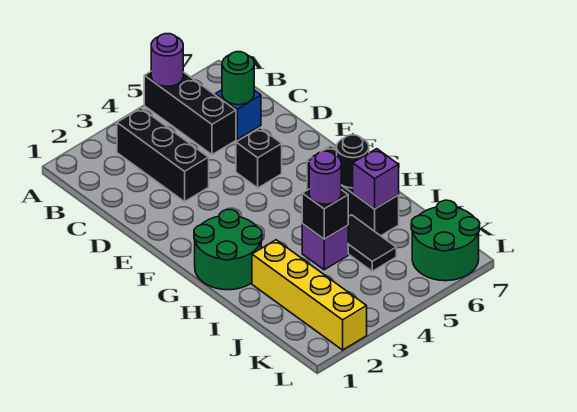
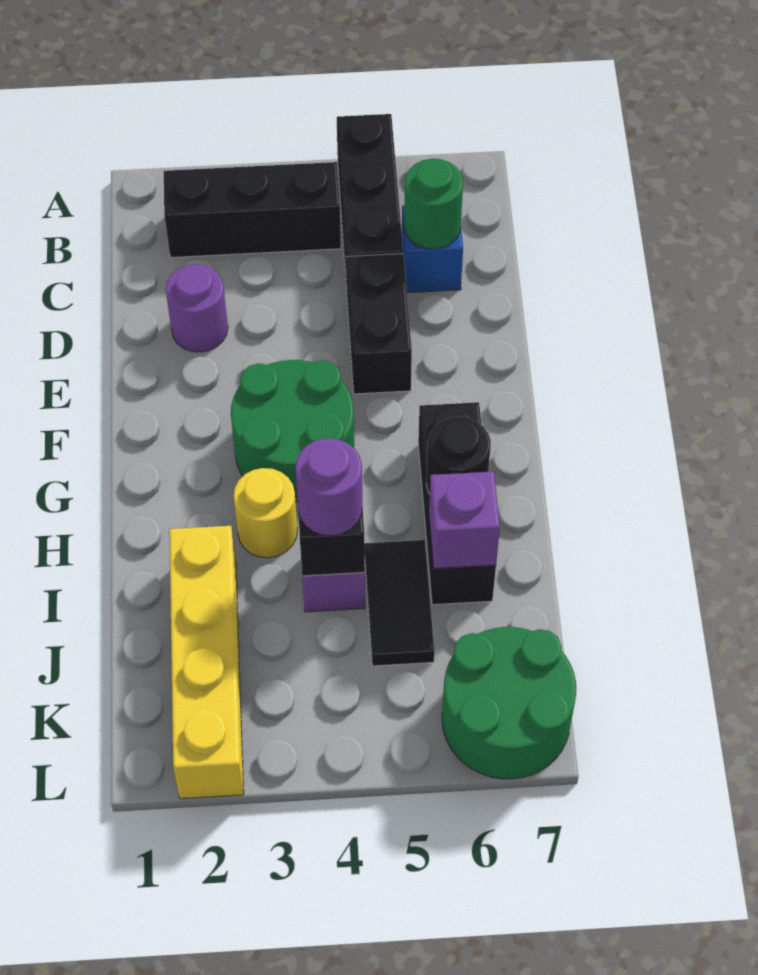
purple 1x1 round brick [151,34,183,86] -> purple 1x1 round brick moved to [166,264,228,352]
black 1x3 brick [117,108,209,202] -> black 1x3 brick turned to [164,162,341,258]
black 1x1 brick [236,128,282,188] -> black 1x2 brick [346,254,412,394]
green 2x2 round brick [194,210,262,290] -> green 2x2 round brick moved to [231,360,354,502]
none -> yellow 1x1 round brick [234,468,297,558]

